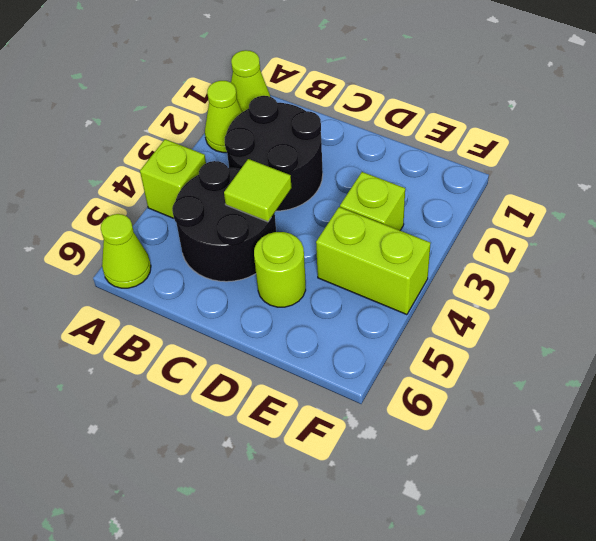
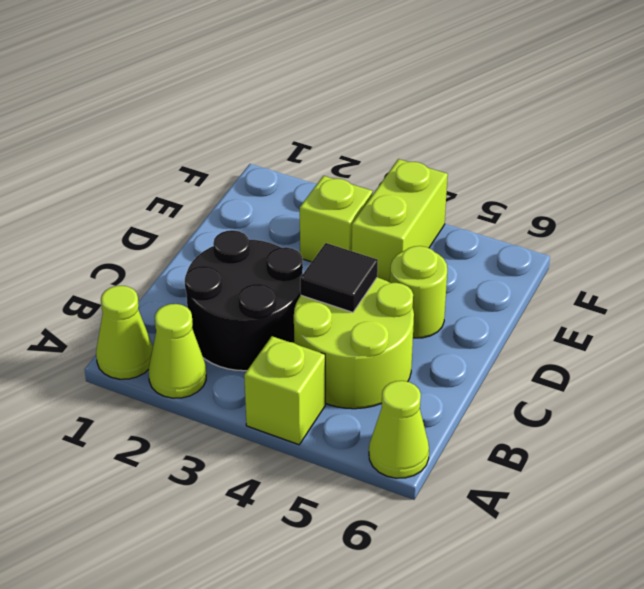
black 2x2 round brick [172,161,276,282] -> lime 2x2 round brick [294,277,414,409]
lime 1x1 tile [224,159,292,222] -> black 1x1 tile [300,243,378,312]

